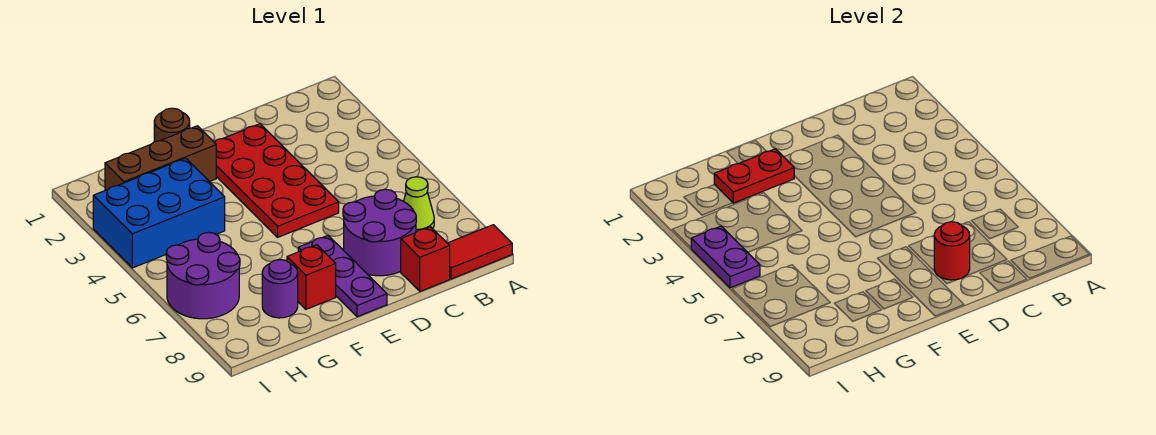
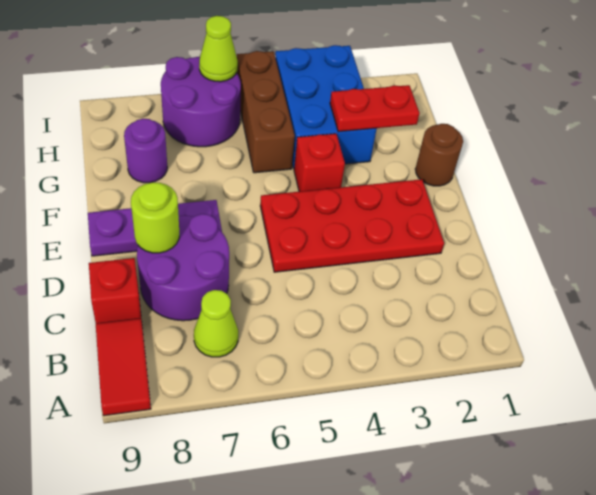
red 1x1 round brick [934,222,970,280] -> lime 1x1 round brick [131,182,179,253]
brown 1x3 brick [105,126,216,190] -> brown 1x3 brick moved to [237,51,295,173]
red 1x2 plate [714,149,794,203] -> red 1x2 plate turned to [330,85,420,132]
red 1x1 brick [287,245,336,309] -> red 1x1 brick moved to [294,134,345,192]
purple 1x2 plate [691,226,760,288] -> none
none -> lime 1x1 cone [199,16,238,82]

